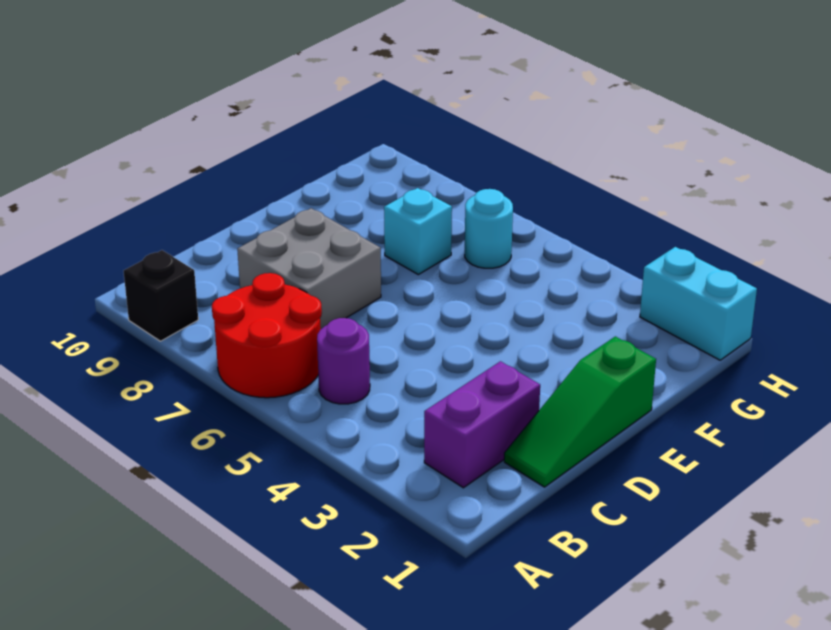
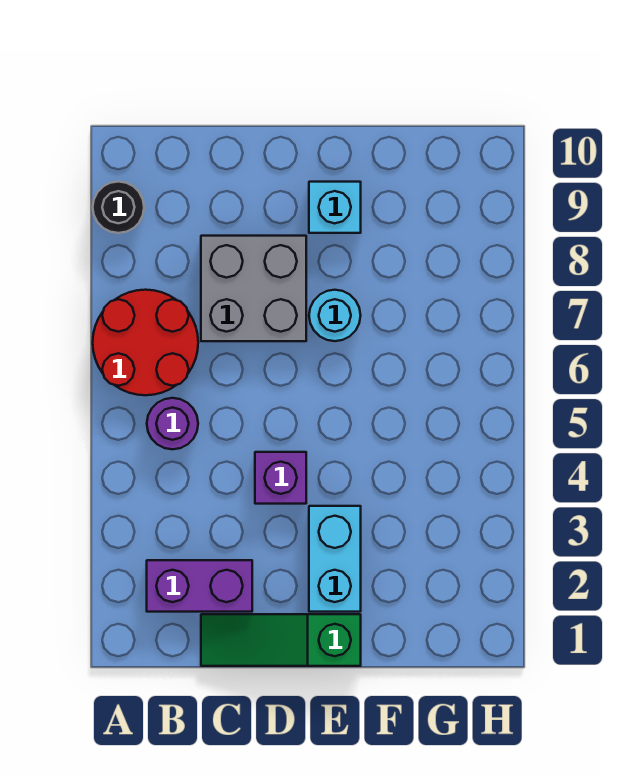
black 1x1 brick [124,250,198,341] -> black 1x1 round brick [93,182,144,233]
none -> purple 1x1 brick [255,452,306,504]
cyan 1x1 brick [384,188,452,275] -> cyan 1x1 brick moved to [309,182,361,233]
cyan 1x1 round brick [465,189,513,268] -> cyan 1x1 round brick moved to [309,290,361,341]
cyan 1x2 brick [640,247,757,360] -> cyan 1x2 brick moved to [309,506,361,612]

